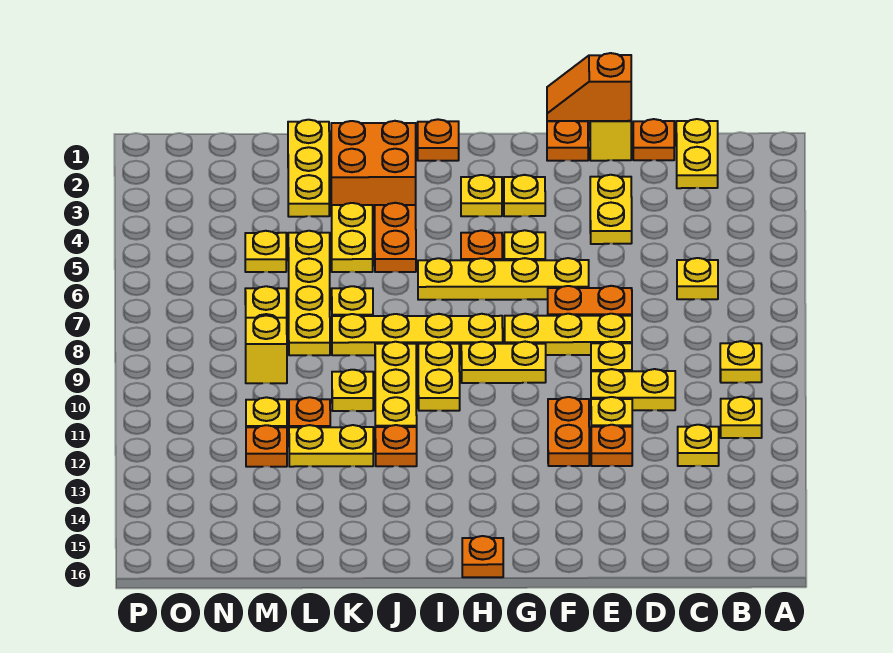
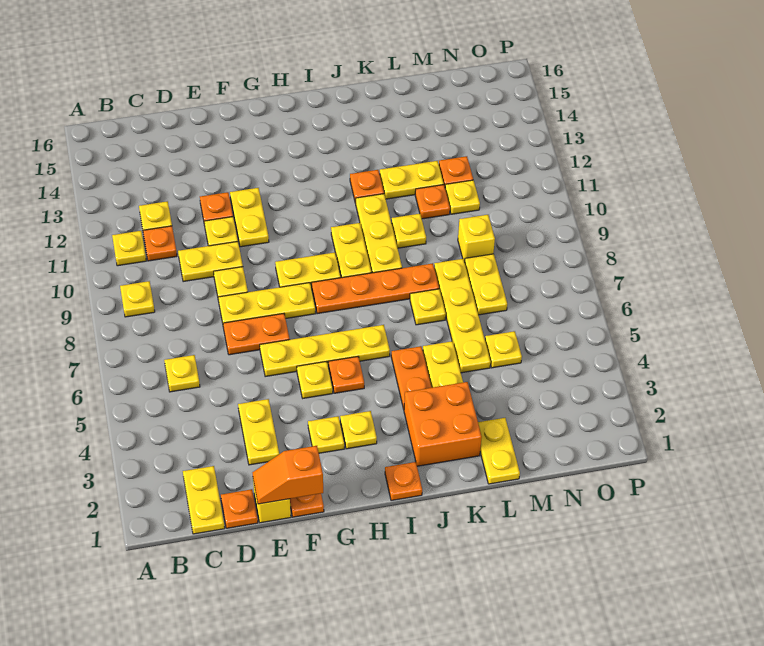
orange 1x2 slope [547,53,631,121] -> orange 1x2 slope turned to [252,446,323,504]
orange 1x2 plate [548,397,589,466] -> yellow 1x2 plate [230,188,269,247]
yellow 1x4 plate [332,314,503,355] -> orange 1x4 plate [312,263,439,314]
orange 1x1 plate [462,536,503,577] -> orange 1x1 plate moved to [143,226,177,261]
yellow 1x3 plate [288,120,329,217] -> yellow 1x2 plate [478,418,520,484]

